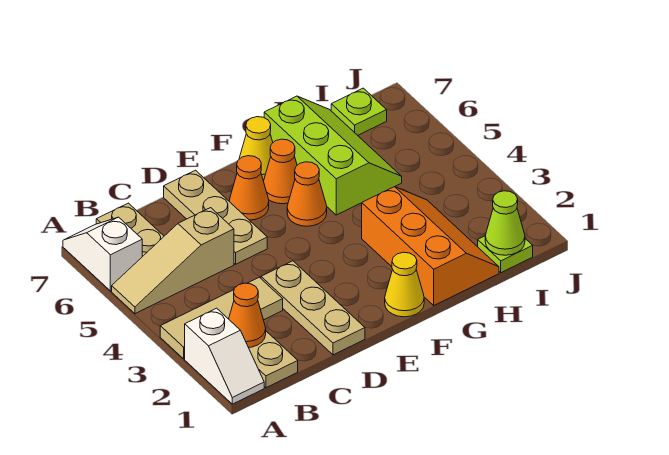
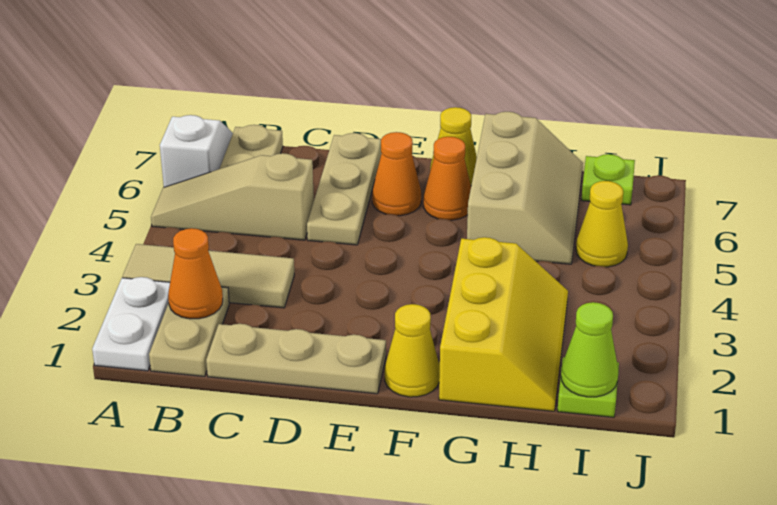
white 1x2 slope [185,308,264,404] -> white 1x2 plate [92,277,170,371]
tan 1x3 plate [261,261,365,355] -> tan 1x3 plate turned to [206,324,386,394]
orange 1x1 cone [287,162,327,226] -> none
orange 2x3 slope [362,187,499,305] -> yellow 2x3 slope [439,237,568,411]
lime 2x3 slope [264,96,402,215] -> tan 2x3 slope [467,112,583,264]
none -> yellow 1x1 cone [576,181,628,267]

